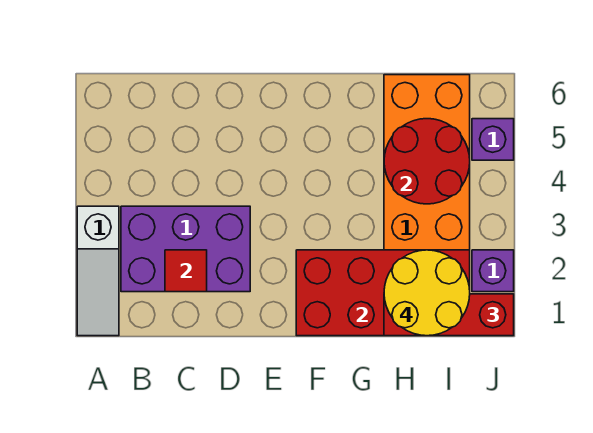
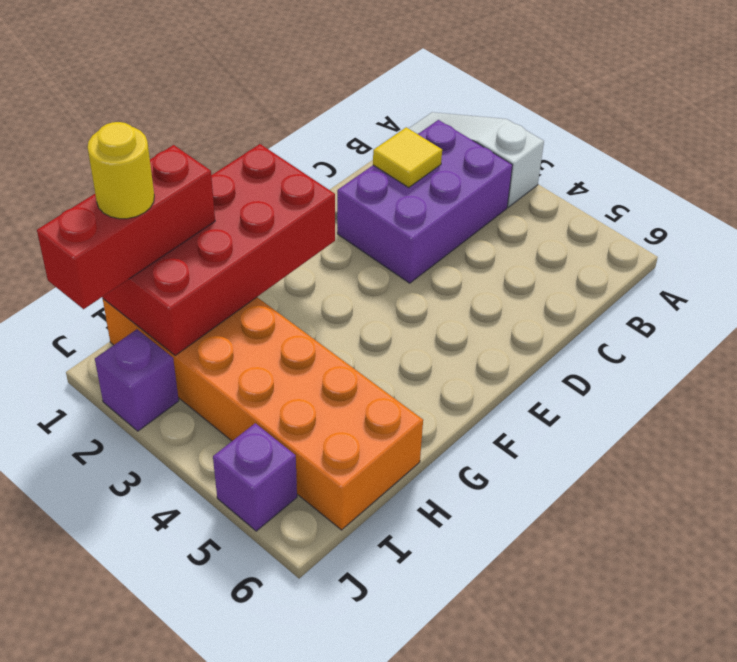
red 1x1 tile [165,250,207,292] -> yellow 1x1 tile [373,127,442,187]
yellow 2x2 round brick [384,250,470,336] -> yellow 1x1 round brick [88,122,154,219]
red 2x2 round brick [384,119,470,204] -> none

